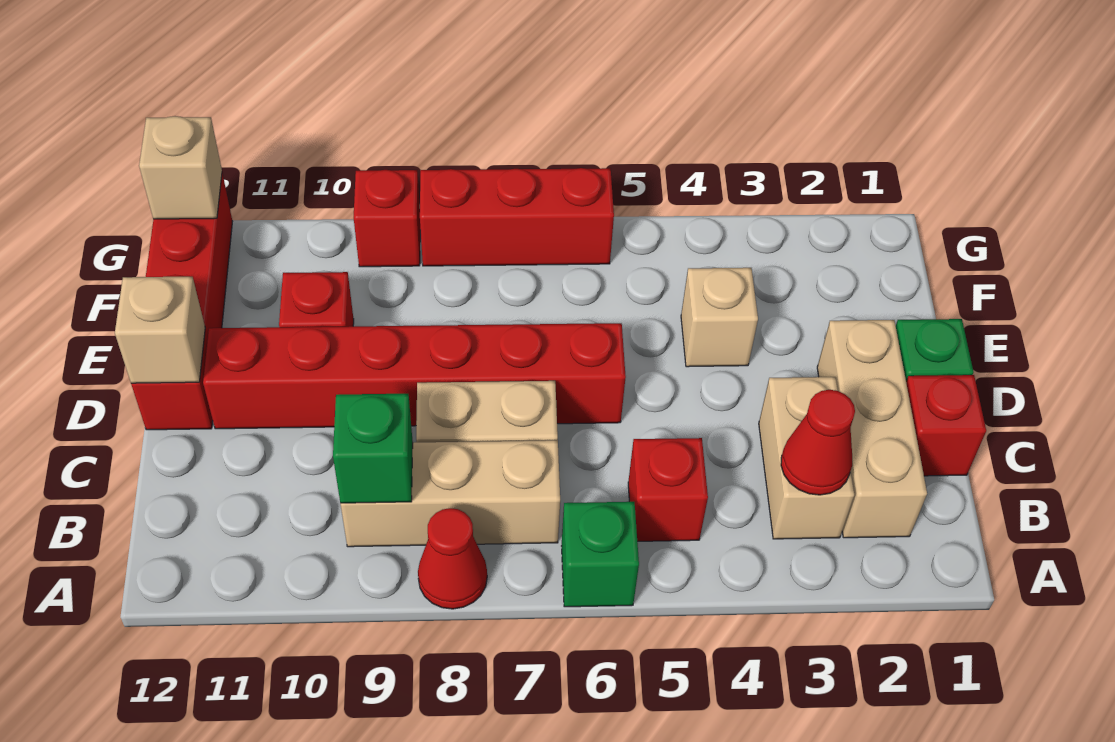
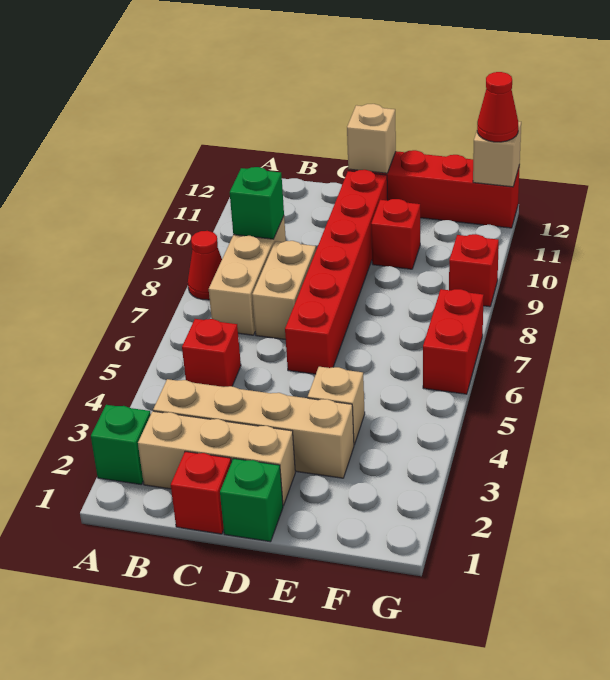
green 1x1 brick [562,502,639,607] -> green 1x1 brick moved to [91,405,151,485]
tan 1x2 brick [759,377,854,539] -> tan 1x4 brick [153,379,354,478]
red 1x1 cone [781,390,855,495] -> red 1x1 cone moved to [477,72,518,142]
red 1x3 brick [420,168,614,266] -> red 1x2 brick [423,289,484,394]

